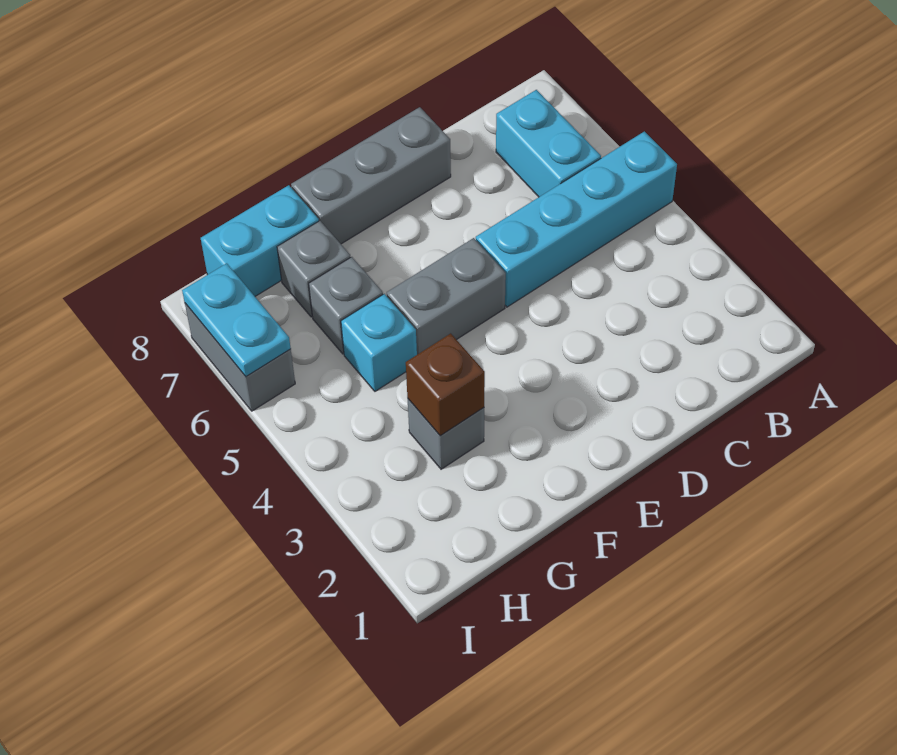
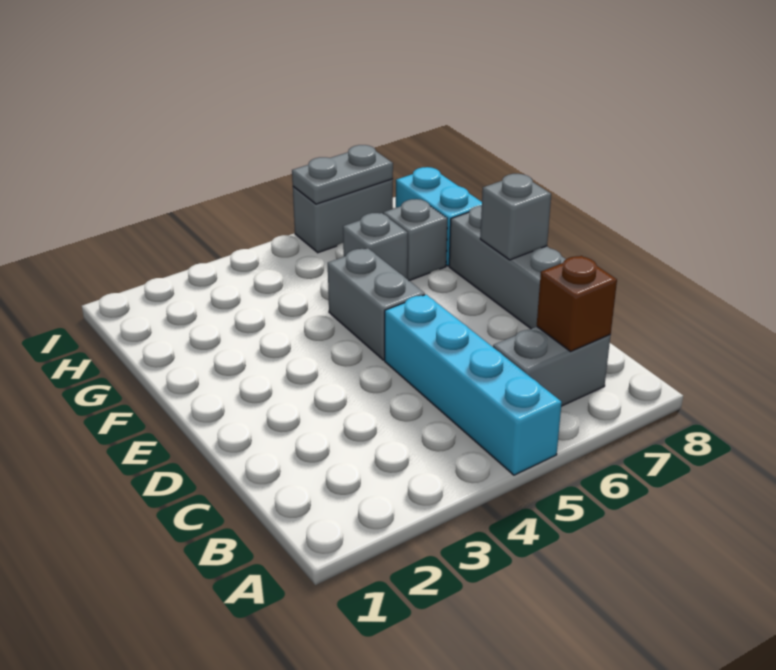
cyan 1x2 brick [496,90,601,197] -> grey 1x2 brick [493,327,611,406]
grey 1x1 brick [408,399,484,469] -> grey 1x1 brick moved to [480,174,551,260]
brown 1x1 brick [406,333,485,436] -> brown 1x1 brick moved to [537,256,617,351]
cyan 1x1 brick [341,294,417,391] -> none
cyan 1x2 plate [182,263,291,377] -> grey 1x2 plate [292,145,393,204]

